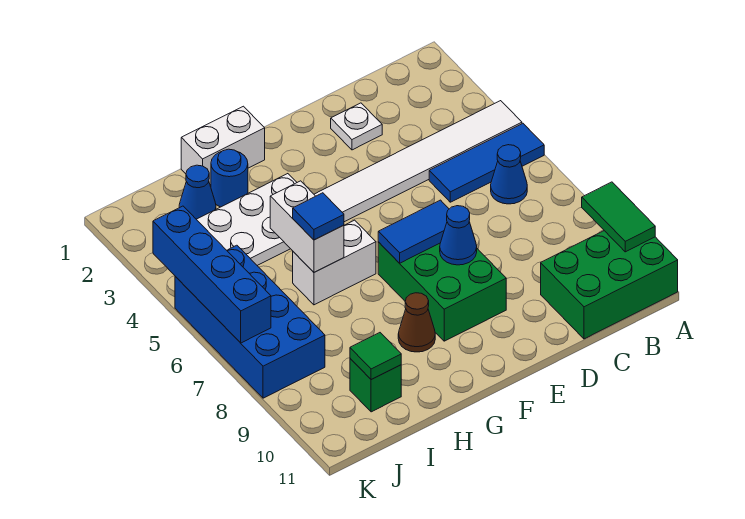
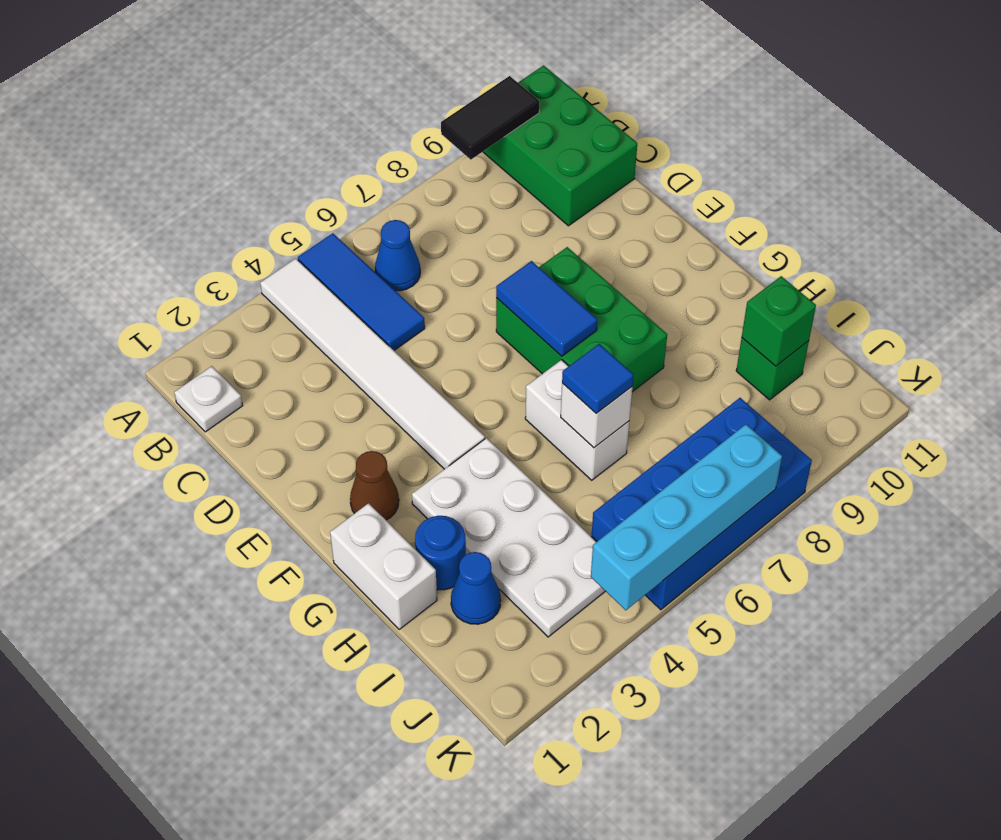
green 1x2 tile [582,182,655,252] -> black 1x2 tile [441,76,539,160]
white 1x1 plate [331,103,382,150] -> white 1x1 plate moved to [174,366,243,432]
green 2x3 brick [378,242,506,341] -> green 2x3 brick turned to [496,247,667,392]
blue 1x1 cone [440,206,477,265] -> none
brown 1x1 cone [398,293,435,352] -> brown 1x1 cone moved to [350,451,399,520]
white 1x2 brick [270,181,344,272] -> white 1x1 brick [561,383,632,448]
green 1x1 tile [350,333,401,380] -> green 1x1 brick [742,276,816,366]
blue 1x4 brick [153,206,271,343] -> cyan 1x4 brick [591,424,782,610]

